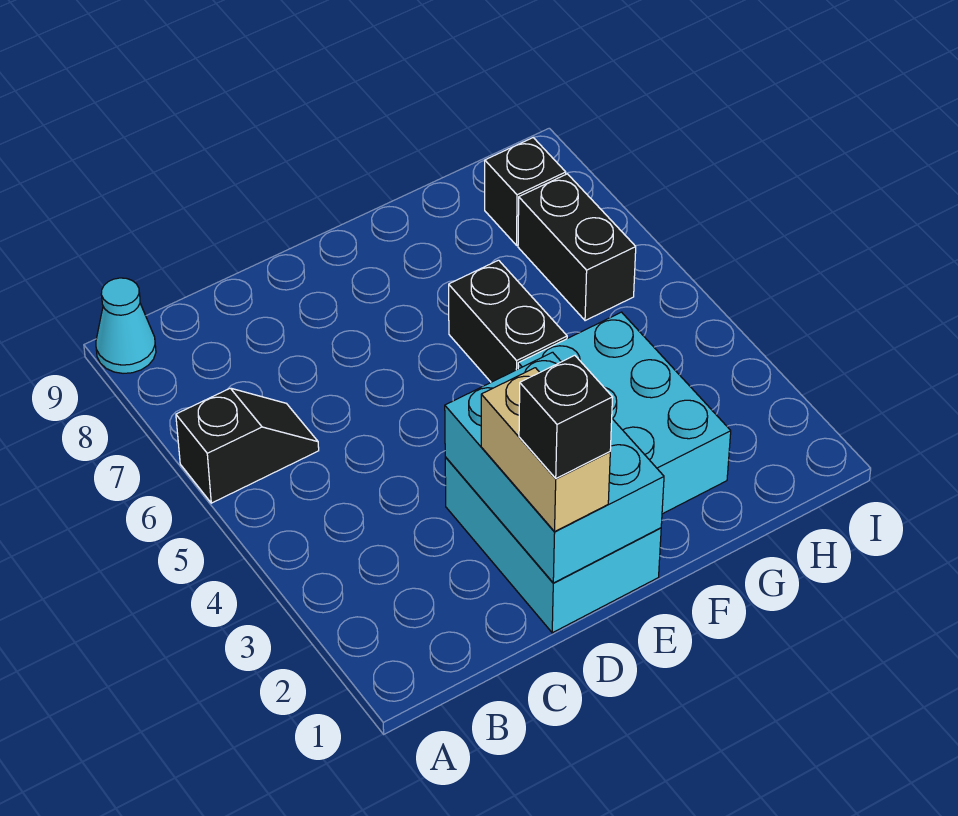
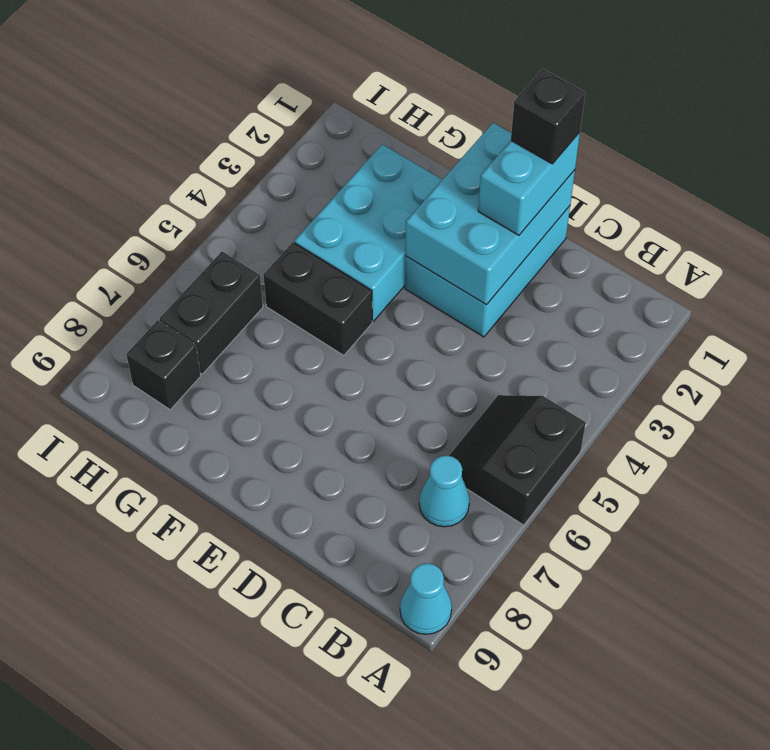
black 1x2 slope [176,388,319,503] -> black 2x2 slope [449,395,586,525]
none -> cyan 1x1 cone [419,456,470,527]
tan 1x2 brick [481,368,610,531] -> cyan 1x2 brick [478,132,580,235]
black 1x2 brick [449,260,567,382] -> black 1x2 brick turned to [263,242,372,356]

